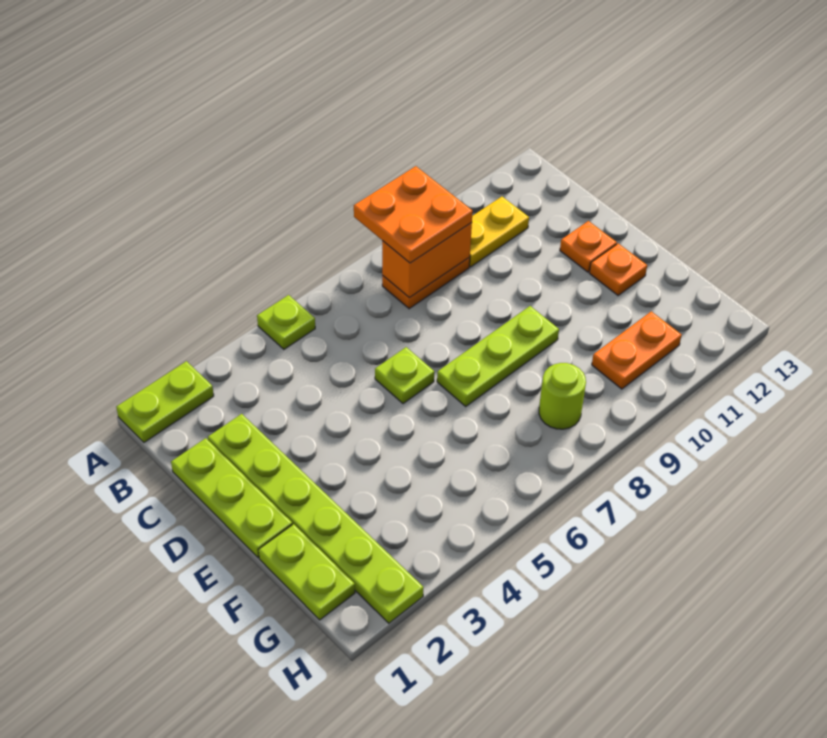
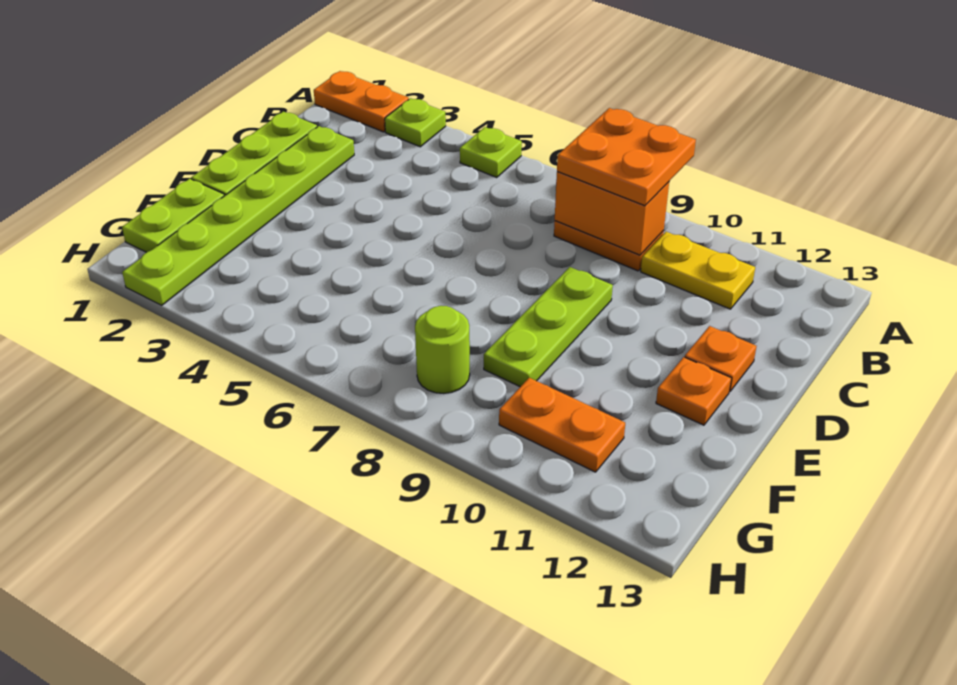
lime 1x2 plate [116,361,214,442] -> orange 1x2 plate [314,71,409,132]
lime 1x1 plate [375,347,434,404] -> lime 1x1 plate moved to [385,98,446,147]
lime 1x3 plate [437,306,559,406] -> lime 1x3 plate turned to [484,267,613,387]

